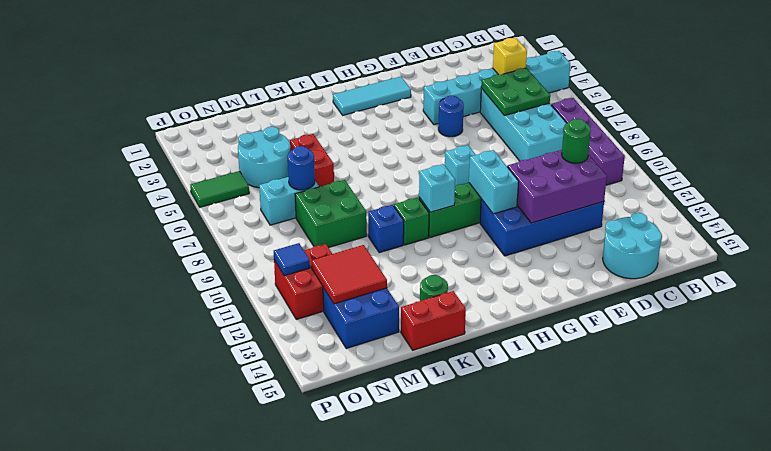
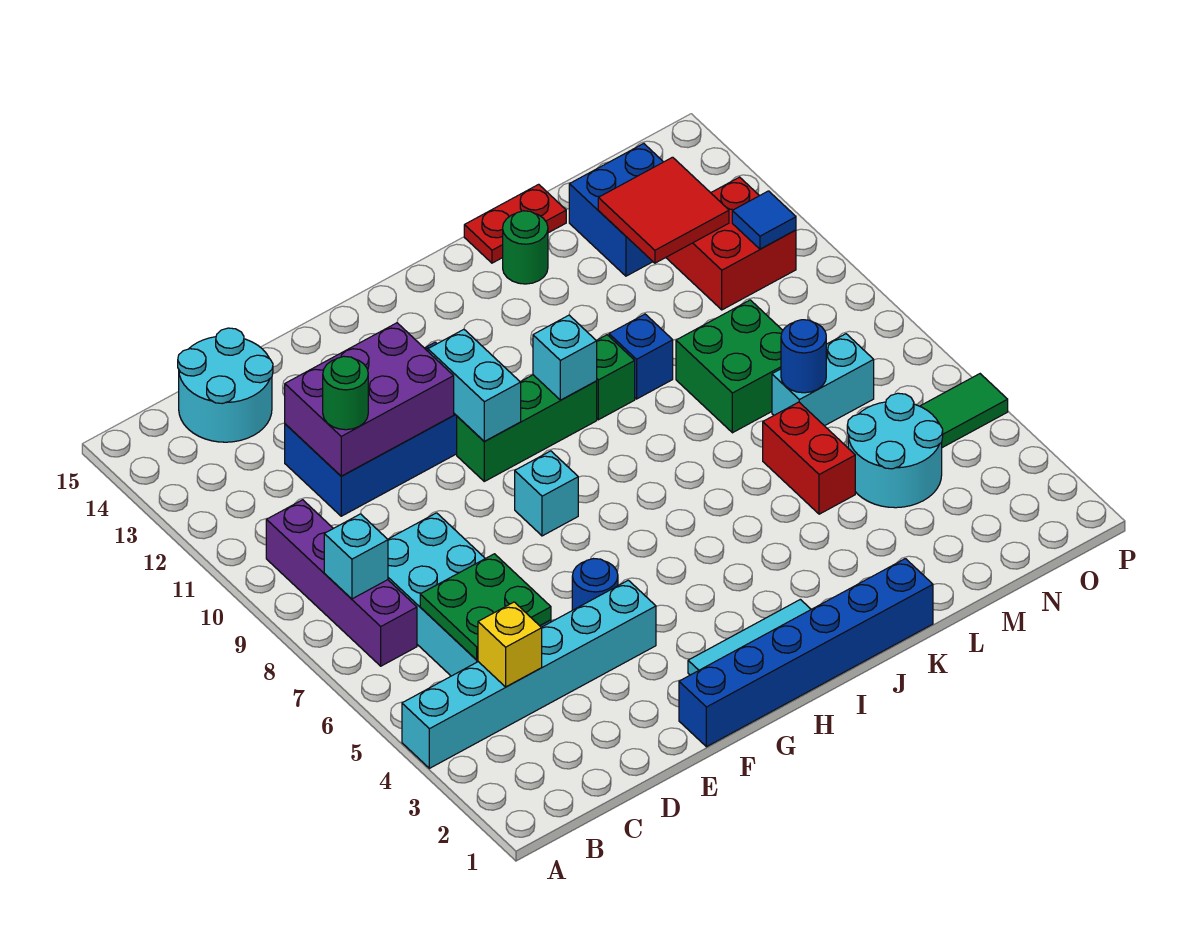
none -> cyan 1x1 brick [324,514,388,599]
none -> blue 1x6 brick [679,559,933,747]
red 1x2 brick [401,291,466,350] -> red 1x2 plate [464,184,566,263]

